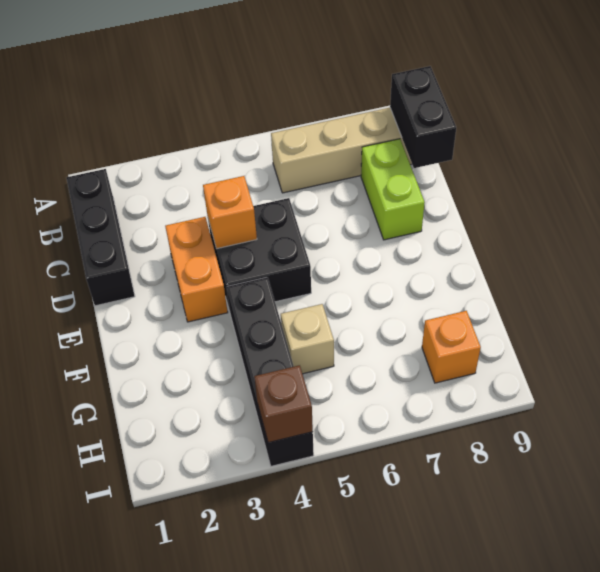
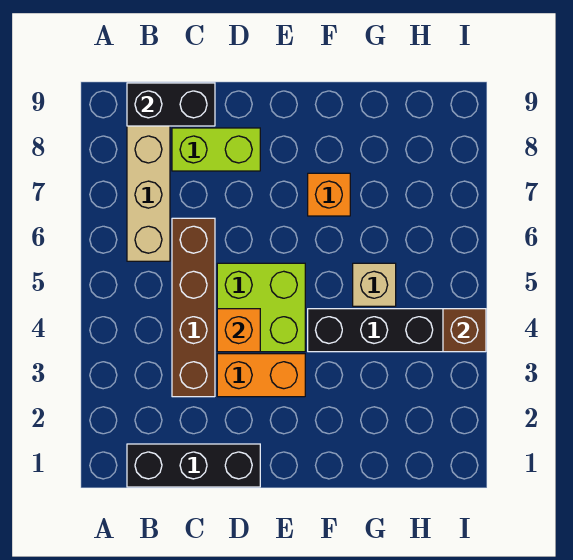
none -> brown 1x4 brick [172,218,215,397]
black 2x2 brick [208,198,311,310] -> lime 2x2 brick [217,263,305,352]
orange 1x1 brick [422,311,481,383] -> orange 1x1 brick moved to [308,173,350,216]

